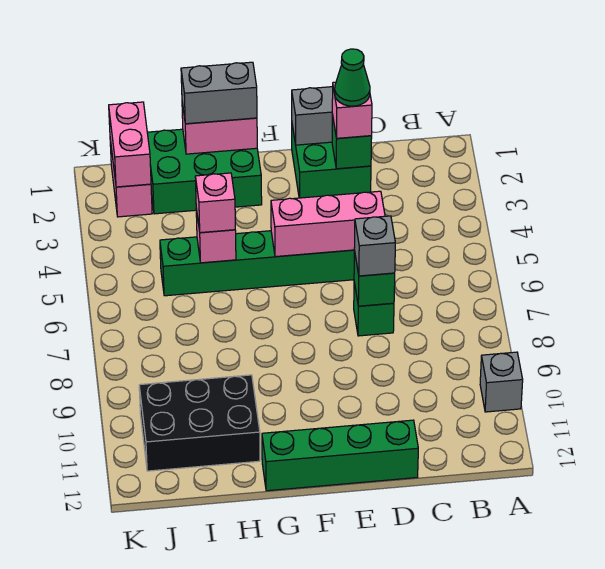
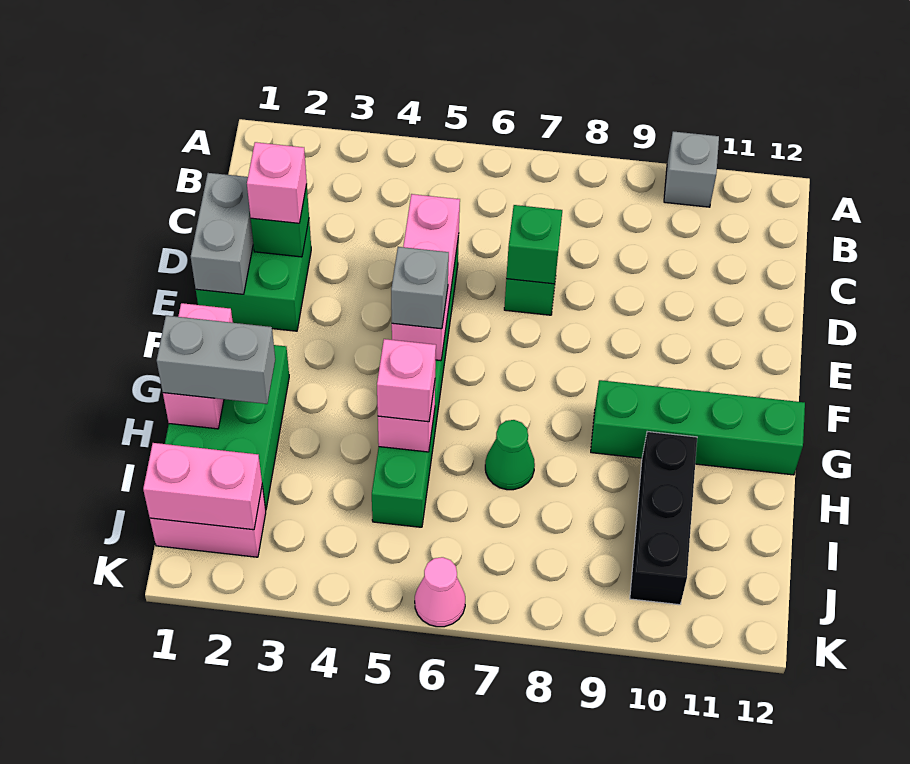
green 1x1 cone [335,49,370,106] -> green 1x1 cone moved to [485,420,535,490]
grey 1x1 brick [354,216,395,276] -> grey 1x1 brick moved to [391,247,449,329]
green 1x4 brick [262,420,418,491] -> green 1x4 brick turned to [591,380,805,475]
grey 1x2 brick [181,62,257,124] -> grey 1x2 brick turned to [157,316,275,404]
black 2x3 brick [139,375,260,471] -> black 1x3 brick [630,432,697,605]
none -> pink 1x1 cone [415,557,465,627]

